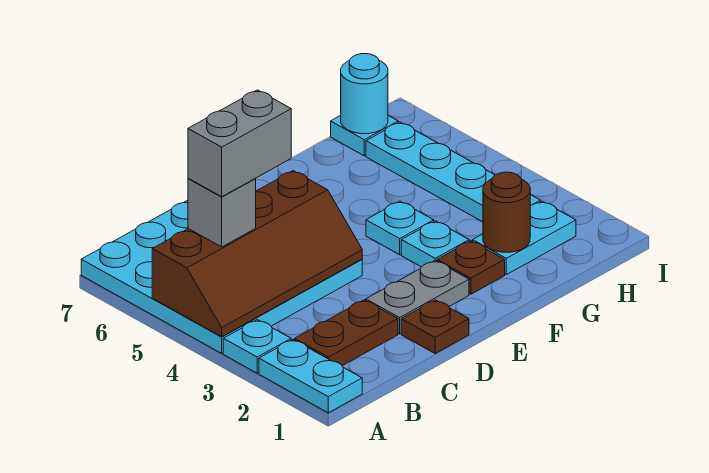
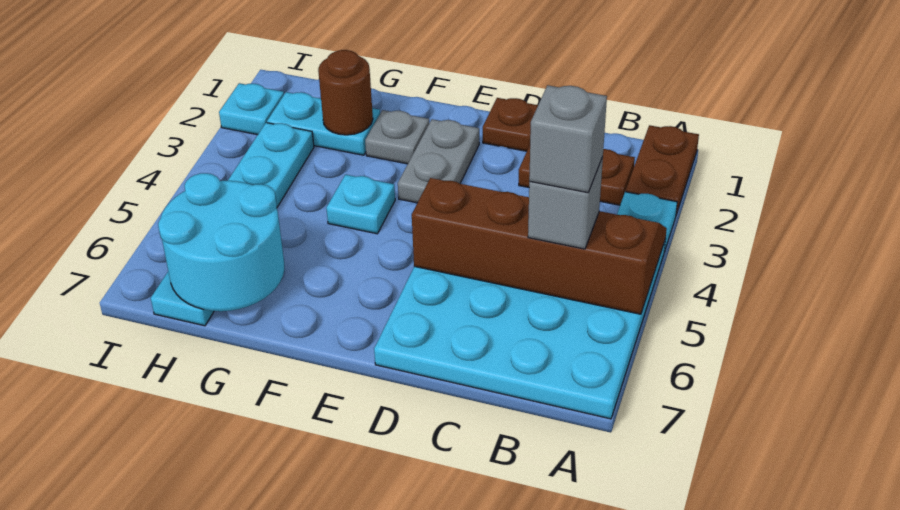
cyan 1x2 plate [259,340,362,413] -> brown 1x2 plate [626,125,699,214]
grey 1x2 brick [188,90,291,197] -> grey 1x1 brick [529,85,607,193]
grey 1x2 plate [366,260,469,334] -> grey 1x2 plate turned to [398,119,479,203]
brown 1x1 plate [437,241,505,294] -> grey 1x1 plate [365,110,429,164]
cyan 1x1 plate [401,221,469,267] -> cyan 1x1 plate moved to [219,83,284,135]
cyan 1x1 round brick [341,54,388,134] -> cyan 2x2 round brick [158,173,284,311]

